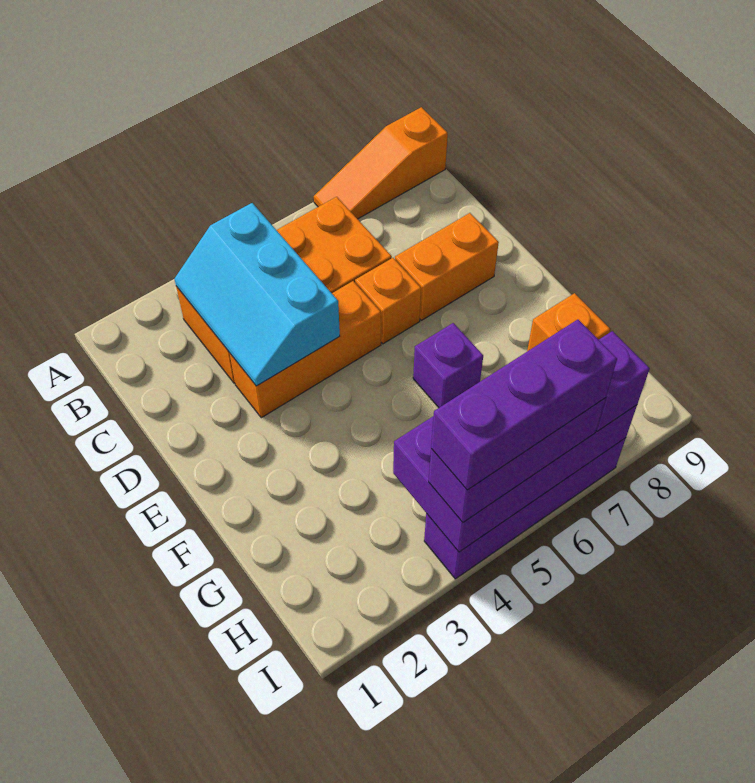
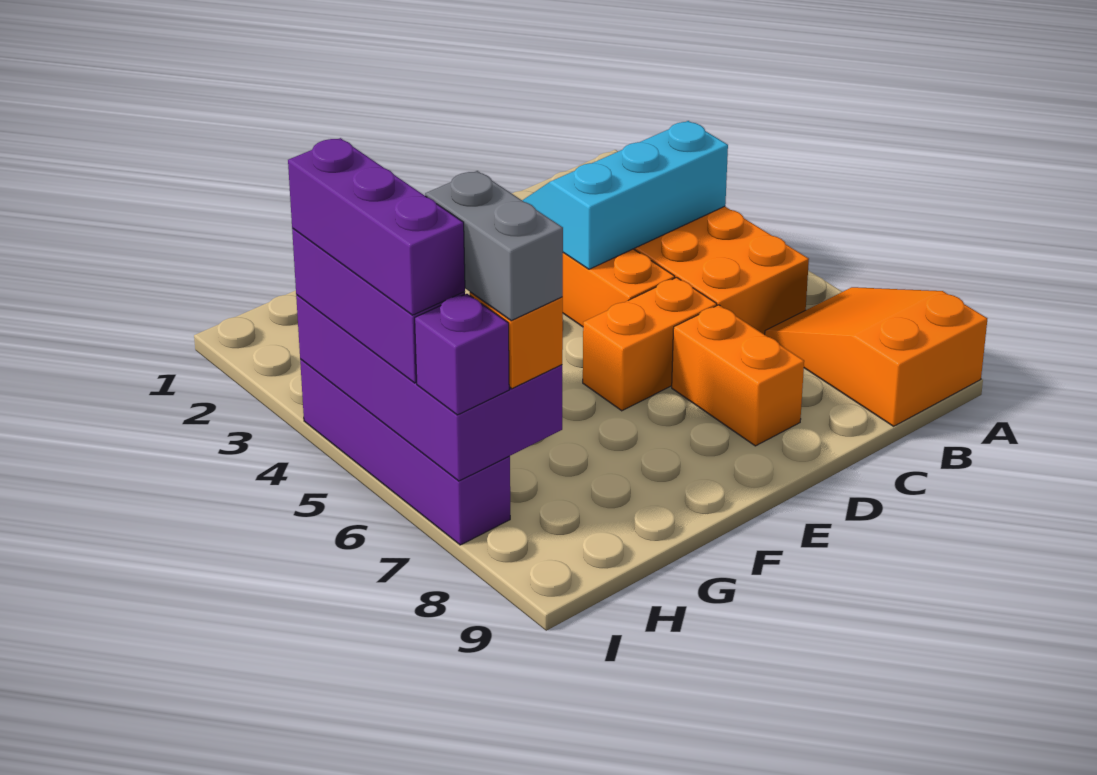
orange 1x3 slope [314,107,448,219] -> orange 2x3 slope [765,287,987,426]
orange 1x1 brick [355,258,421,344] -> orange 1x2 brick [583,277,717,411]
purple 1x1 brick [413,323,483,408] -> none
none -> grey 1x2 brick [425,171,563,321]

